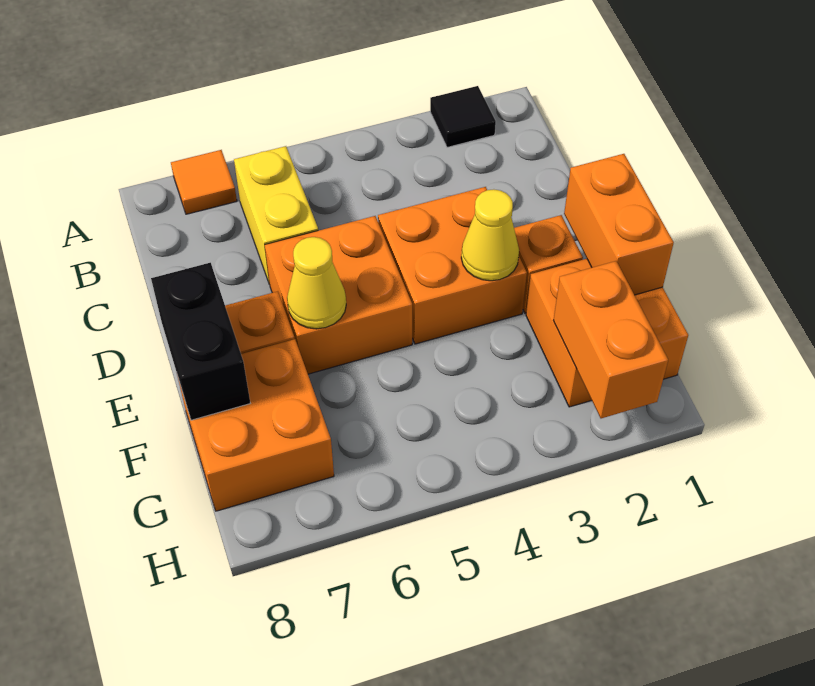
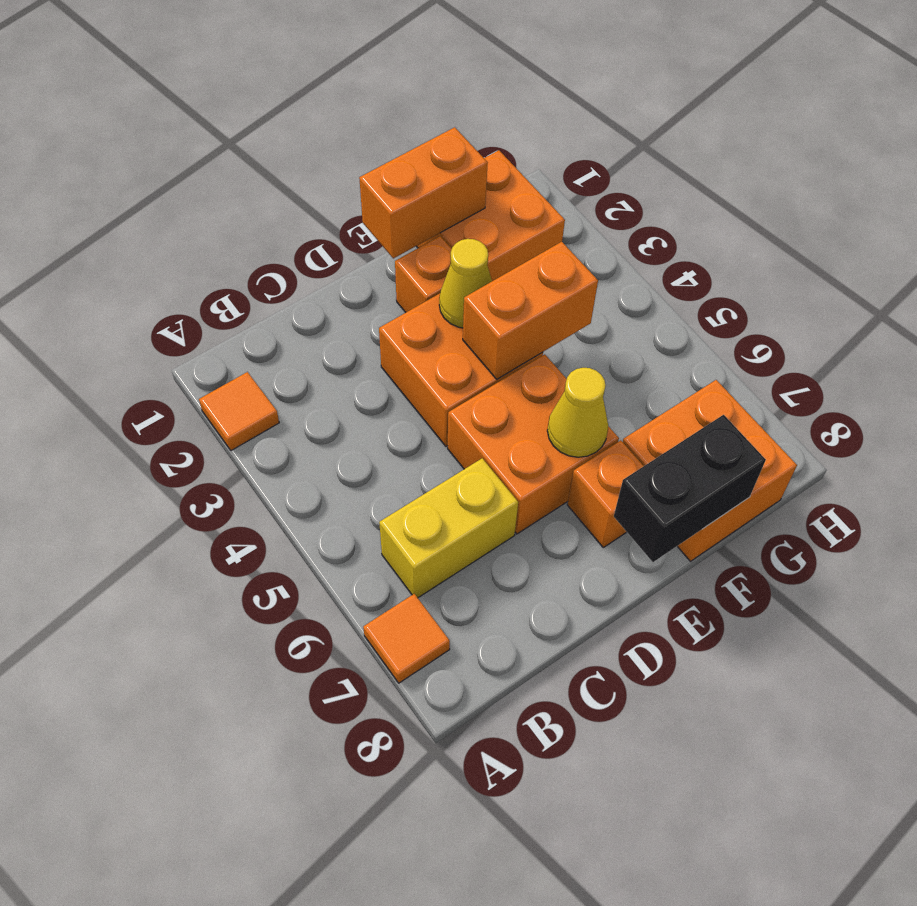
black 1x1 tile [430,86,496,147] -> orange 1x1 tile [199,372,279,451]
orange 1x2 brick [553,261,668,418] -> orange 1x2 brick moved to [463,242,598,379]

